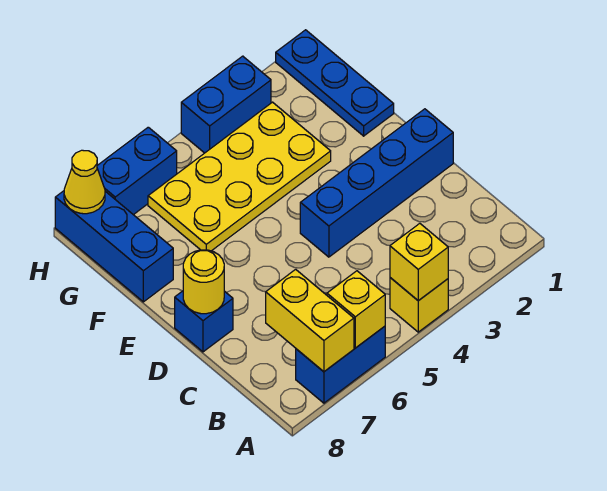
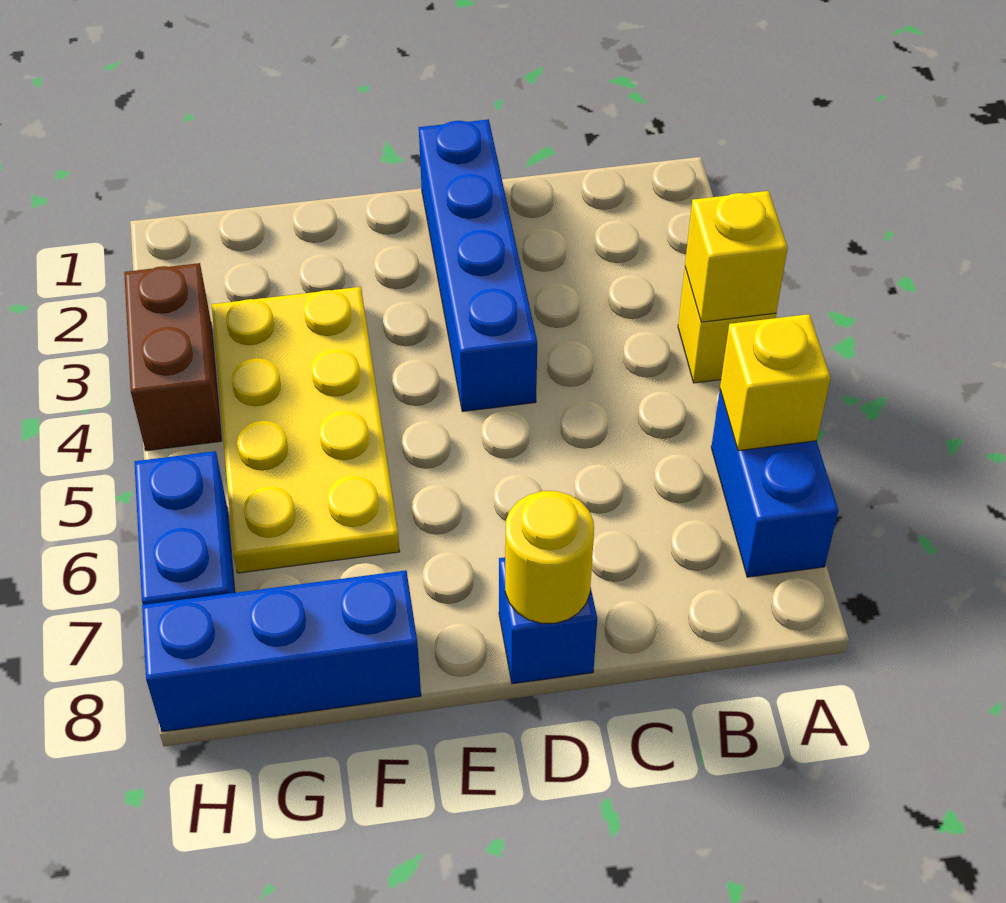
yellow 1x2 brick [266,269,354,372] -> none
blue 1x3 plate [276,30,394,136] -> none
blue 1x2 brick [181,56,271,153] -> brown 1x2 brick [124,263,222,451]
yellow 1x1 cone [64,150,105,214] -> none

